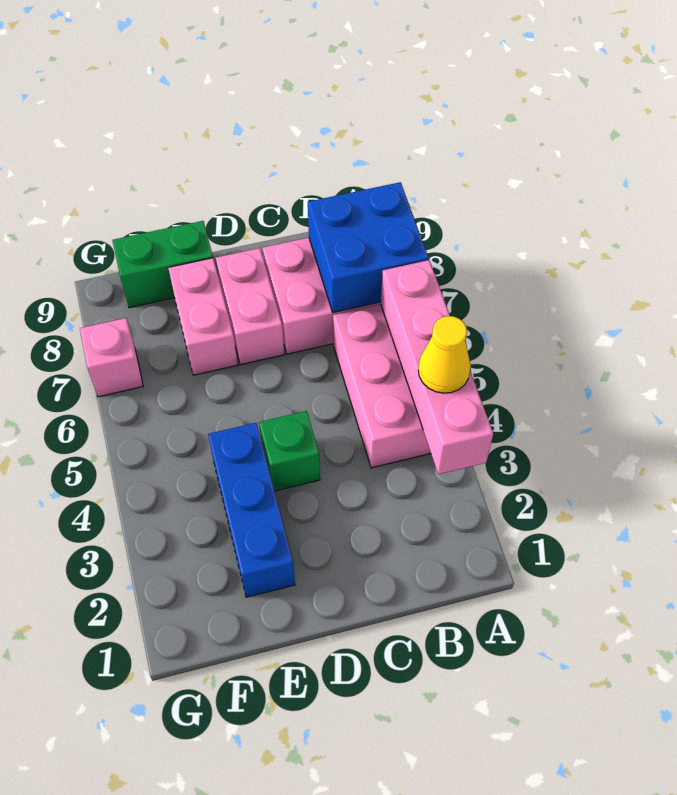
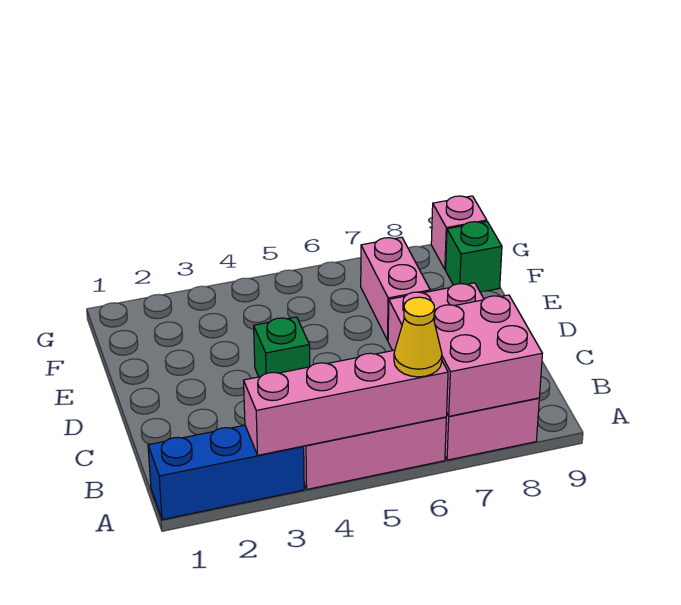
yellow 1x1 cone [418,316,471,393] -> yellow 1x1 cone moved to [394,297,442,377]
blue 2x2 brick [308,182,429,313] -> pink 2x2 brick [434,295,542,416]
blue 1x3 brick [208,423,295,597] -> blue 1x3 brick moved to [148,425,304,520]
pink 1x2 brick [168,258,238,375] -> pink 1x2 brick turned to [361,237,430,340]
green 1x2 brick [112,221,213,308] -> green 1x1 brick [446,222,502,292]
pink 1x1 brick [80,318,143,397] -> pink 1x1 brick moved to [431,196,487,270]

